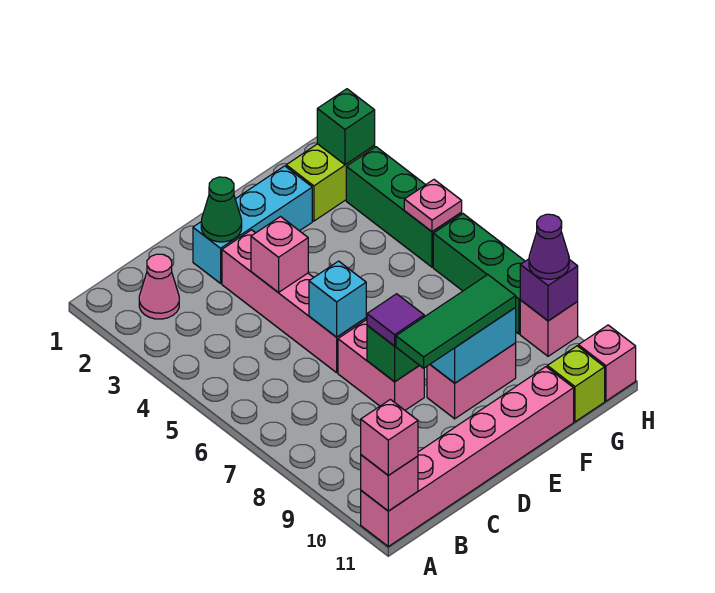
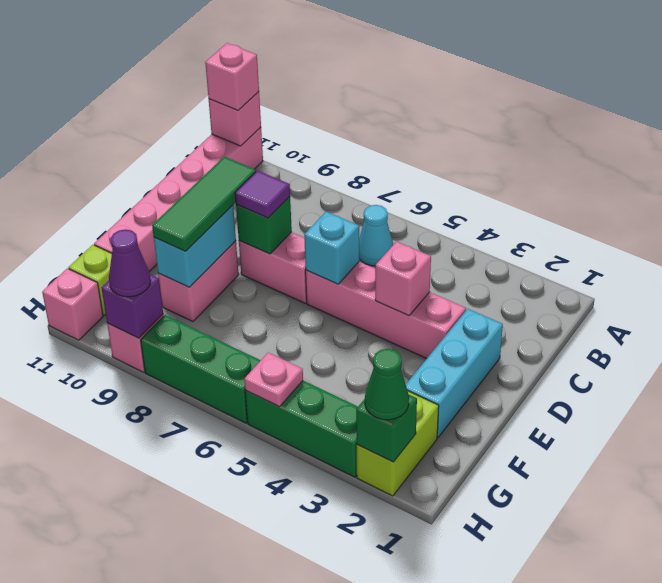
pink 1x1 cone [139,254,179,319] -> none
none -> cyan 1x1 cone [359,205,393,266]
green 1x1 cone [201,177,242,242] -> green 1x1 cone moved to [365,349,409,420]

